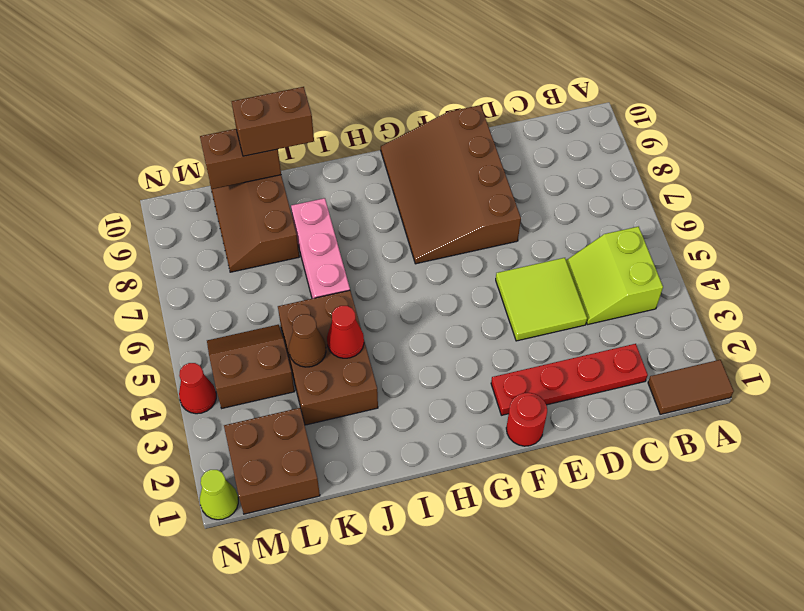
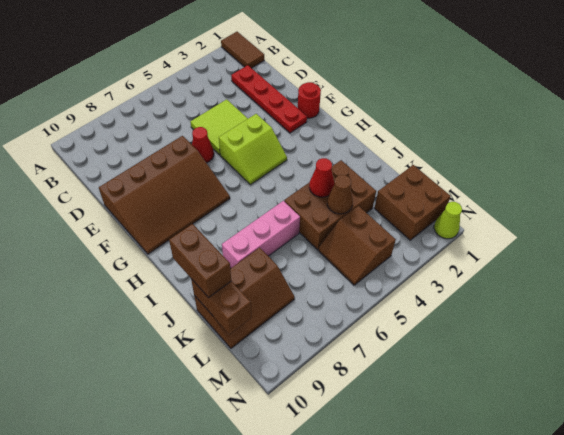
lime 2x2 slope [566,227,663,325] -> lime 2x2 slope moved to [219,114,287,185]
red 1x1 cone [179,363,216,414] -> red 1x1 cone moved to [192,127,214,163]

